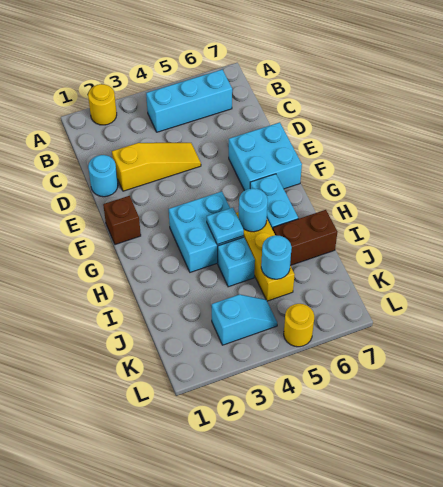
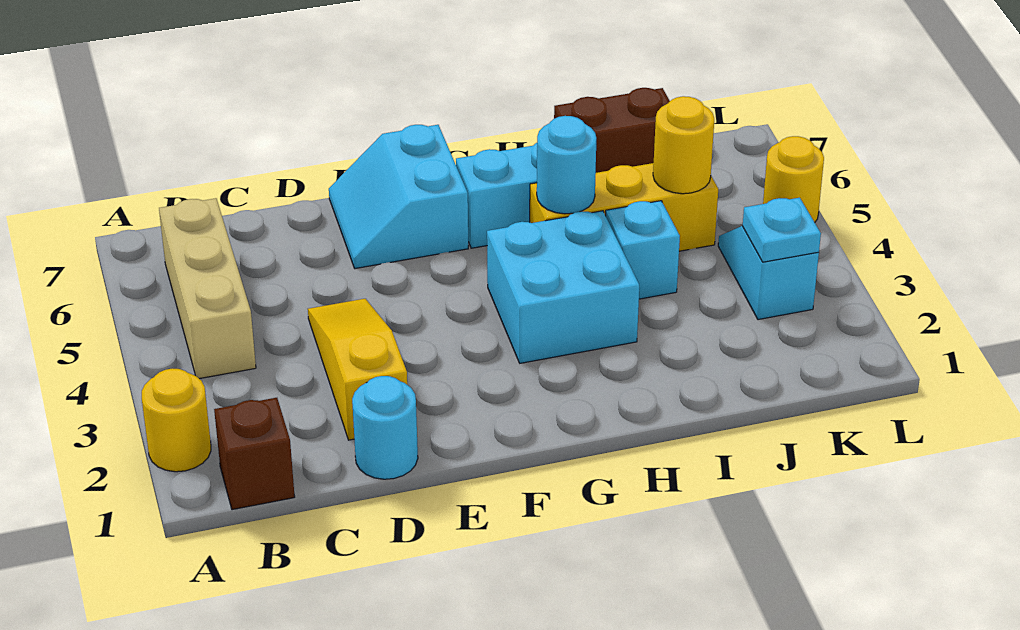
cyan 1x3 brick [146,70,232,132] -> tan 1x3 brick [159,198,256,379]
cyan 2x2 brick [229,122,302,191] -> cyan 2x2 slope [329,125,468,269]
brown 1x1 brick [103,196,141,245] -> brown 1x1 brick moved to [214,398,295,510]
cyan 1x1 plate [207,208,244,245] -> cyan 1x1 plate moved to [743,198,821,262]
brown 1x2 brick [273,210,337,266] -> brown 1x2 brick turned to [554,88,670,173]
cyan 1x1 round brick [261,235,292,279] -> yellow 1x1 round brick [653,96,714,194]

